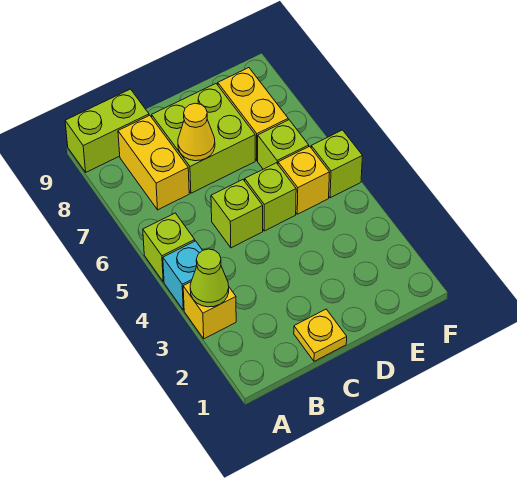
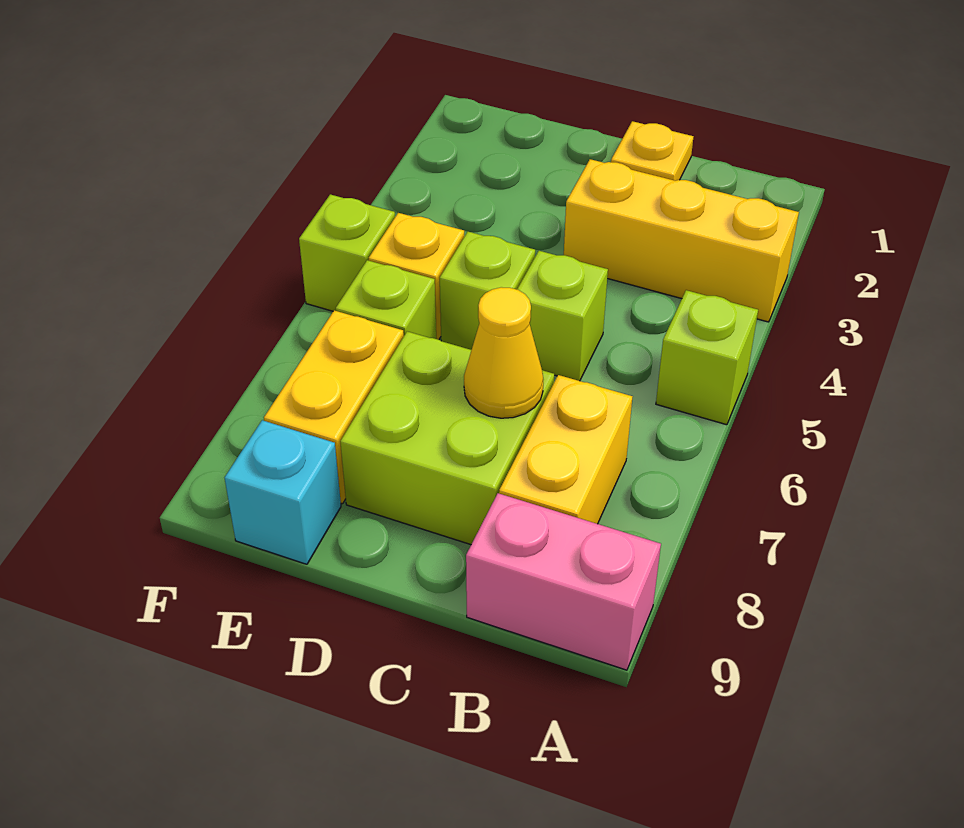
yellow 1x1 brick [183,282,236,339] -> yellow 1x3 brick [564,159,799,322]
lime 1x1 cone [190,249,229,307] -> none
cyan 1x1 brick [163,241,202,310] -> cyan 1x1 brick moved to [225,420,341,564]
lime 1x2 brick [65,89,149,172] -> pink 1x2 brick [466,493,661,670]

